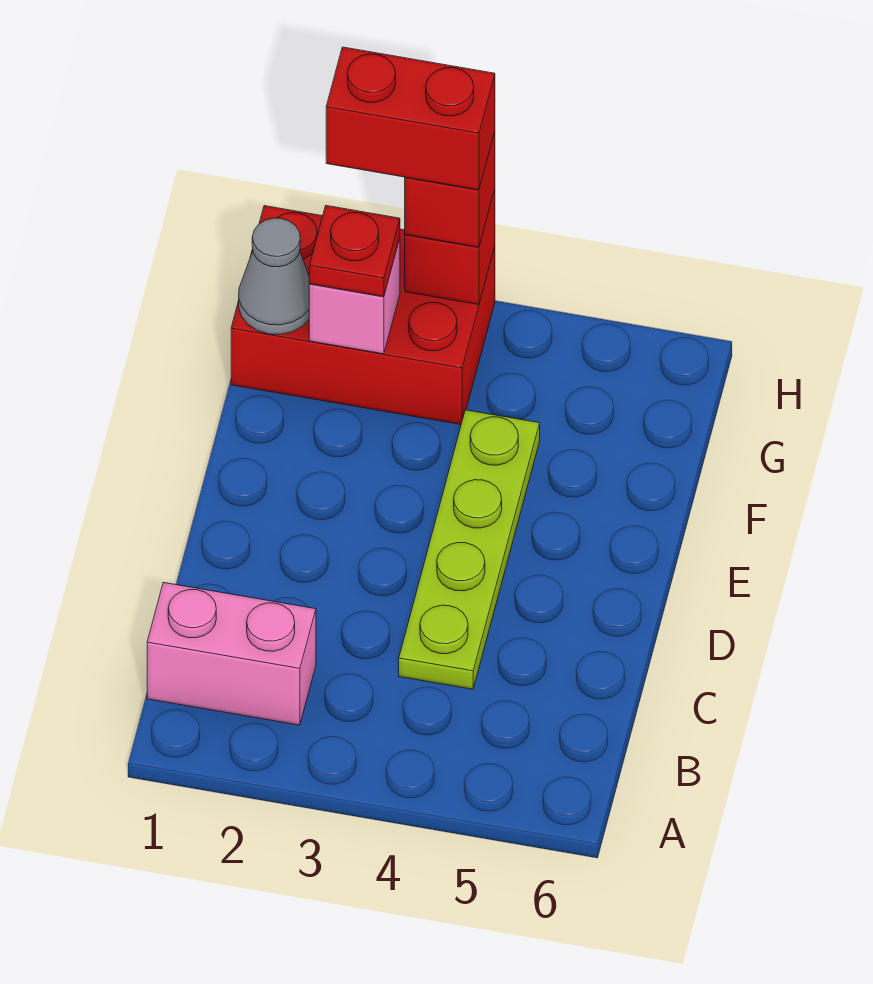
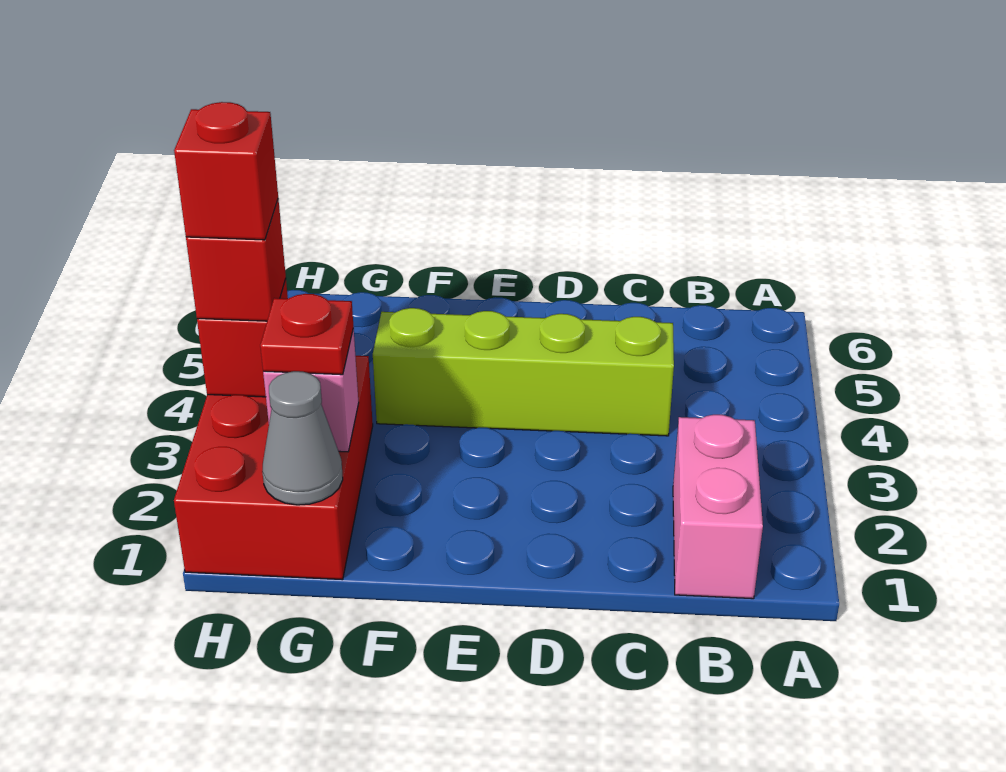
lime 1x4 plate [399,410,540,689] -> lime 1x4 brick [373,308,674,436]
red 1x2 brick [326,47,495,190] -> red 1x1 brick [174,102,278,240]

